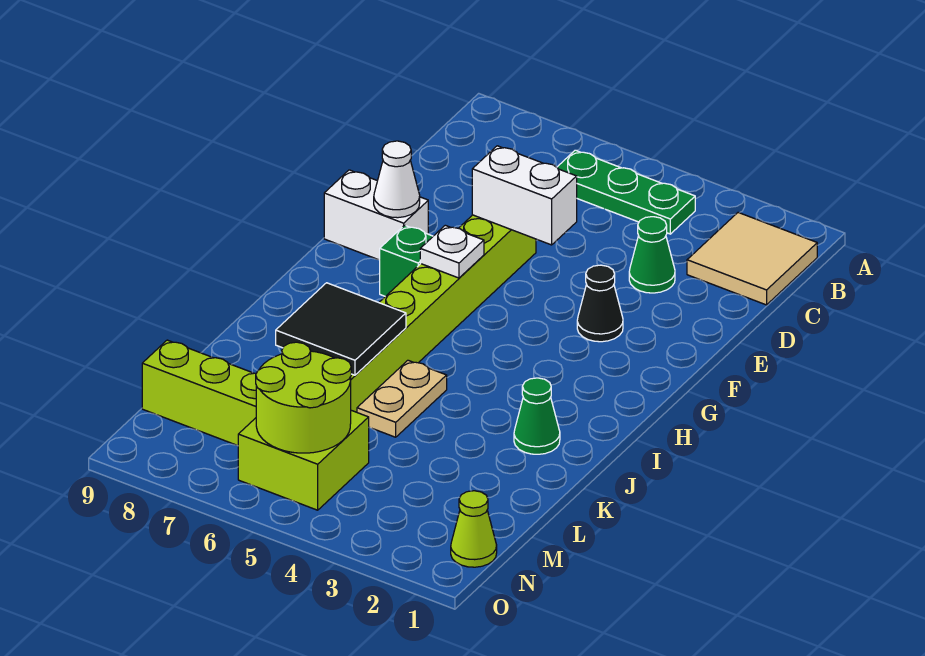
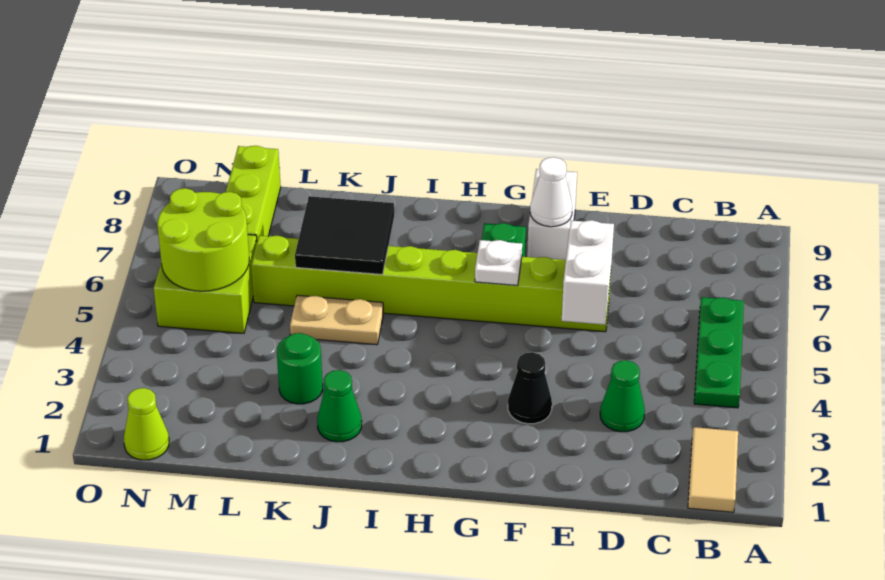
tan 2x2 tile [687,213,817,305] -> tan 1x2 tile [688,427,738,512]
none -> green 1x1 round brick [277,333,323,404]

